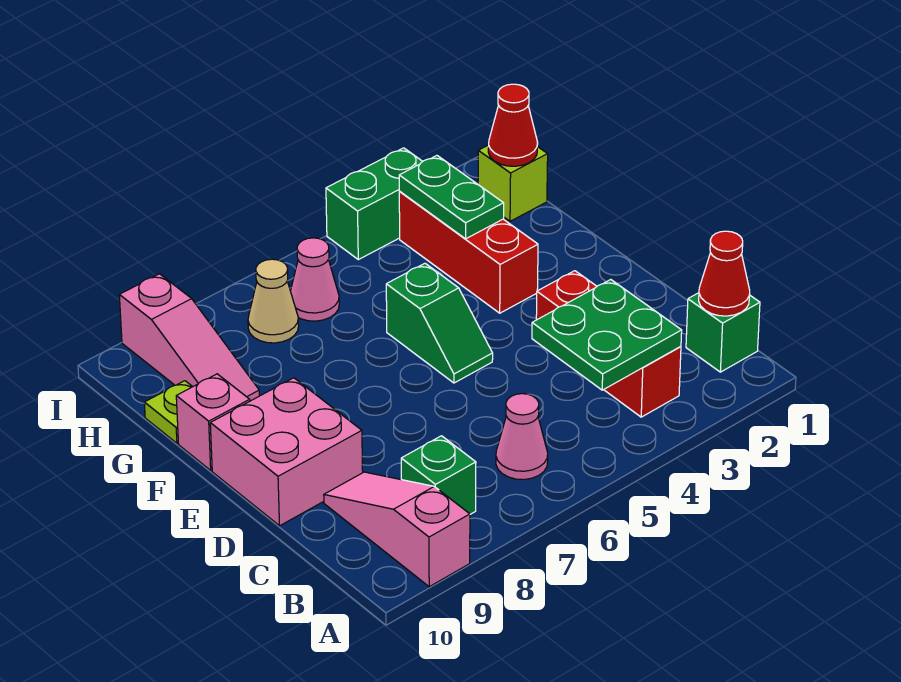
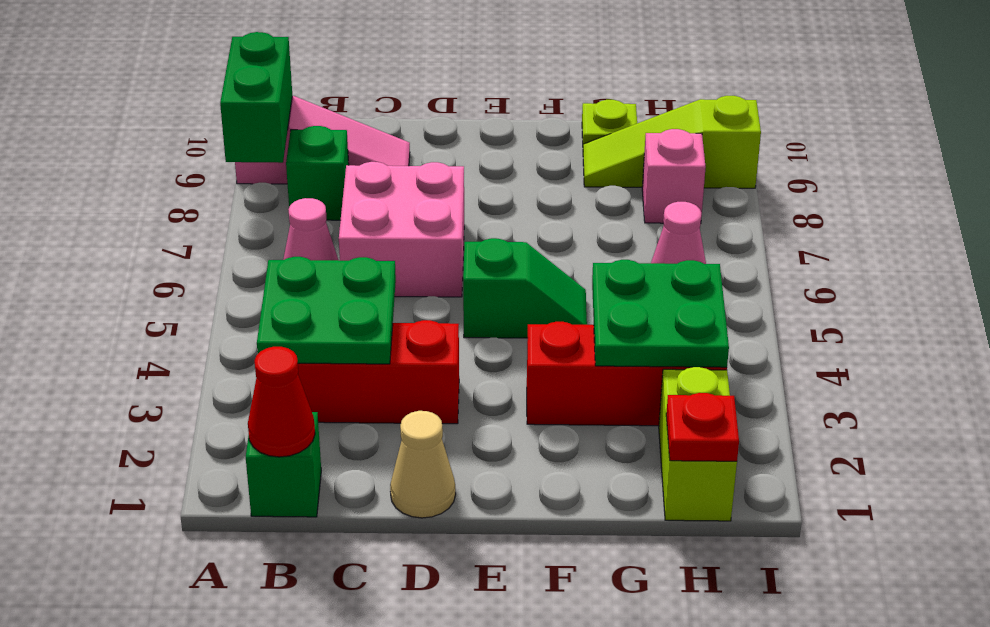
pink 2x2 brick [210,378,363,526] -> pink 2x2 brick moved to [339,162,464,297]
green 1x2 slope [386,263,493,383] -> green 1x2 slope turned to [463,238,587,338]
pink 1x1 brick [176,374,250,470] -> pink 1x1 brick moved to [642,129,706,223]
green 1x2 plate [399,156,504,239] -> green 2x2 plate [592,260,729,367]
pink 1x3 slope [119,274,259,401] -> lime 1x3 slope [583,96,761,188]
lime 1x1 brick [478,145,548,221] -> lime 1x2 brick [659,367,737,521]
red 1x1 cone [488,84,538,166] -> red 1x1 plate [666,393,739,461]
tan 1x1 cone [248,259,299,343] -> tan 1x1 cone moved to [390,411,456,518]
green 1x2 brick [326,148,423,260] -> green 1x2 brick moved to [220,32,292,163]

